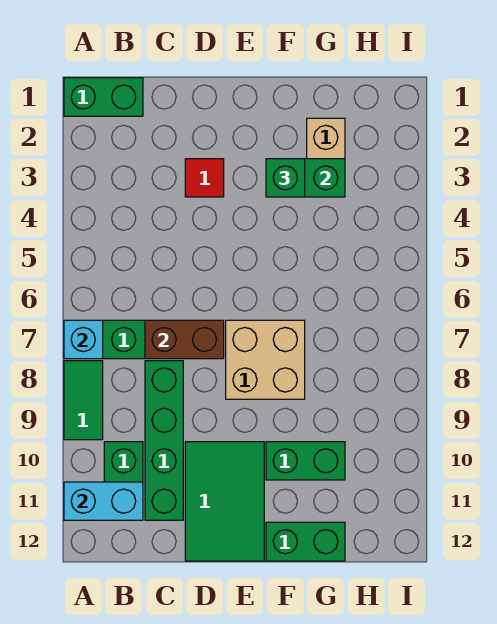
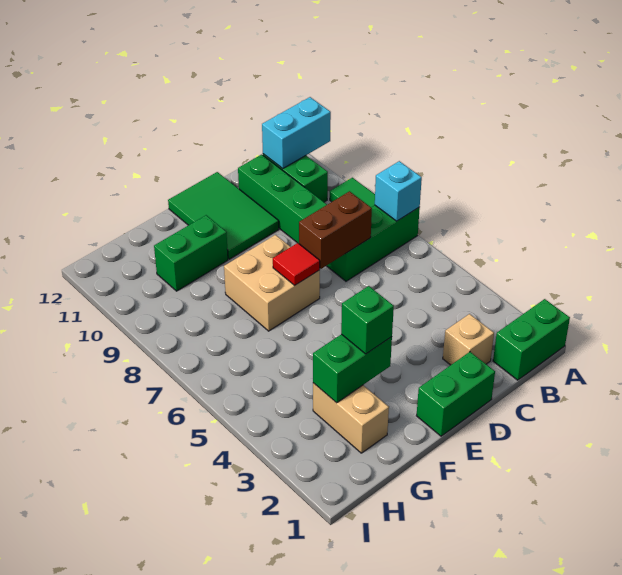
none -> tan 1x1 brick [443,314,494,365]
red 1x1 tile [185,159,224,197] -> red 1x1 tile moved to [273,243,320,286]
green 1x2 brick [266,522,345,561] -> green 1x2 brick moved to [417,352,495,436]

